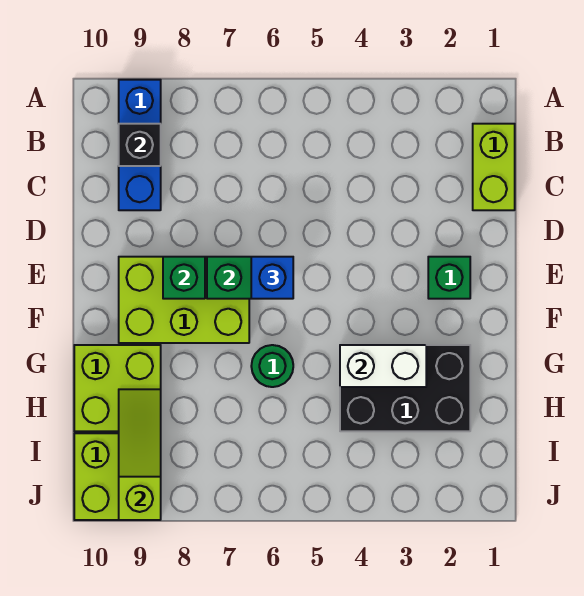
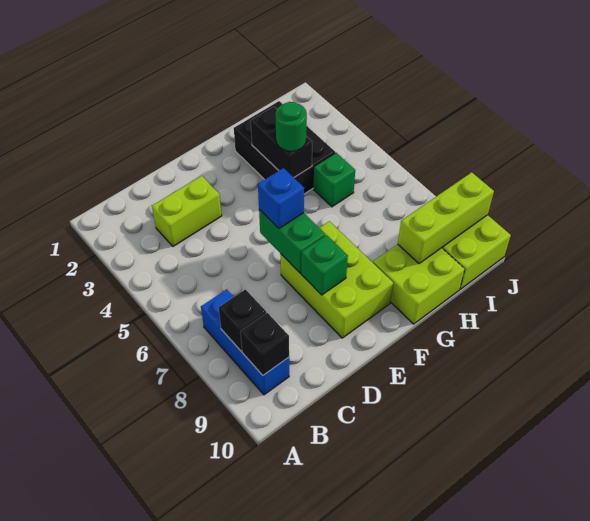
blue 1x3 brick [119,80,161,210] -> blue 1x3 brick turned to [201,289,289,395]
lime 1x2 brick [473,124,515,210] -> lime 1x2 brick moved to [152,176,222,246]
none -> black 1x1 brick [219,289,266,351]
green 1x1 brick [428,257,470,299] -> green 1x1 brick moved to [313,153,355,207]
white 1x2 brick [340,345,426,387] -> black 1x2 brick [251,107,312,177]
green 1x1 round brick [251,345,293,387] -> green 1x1 round brick moved to [275,102,307,151]
lime 1x3 slope [119,389,161,520] -> lime 1x3 brick [398,172,494,264]

